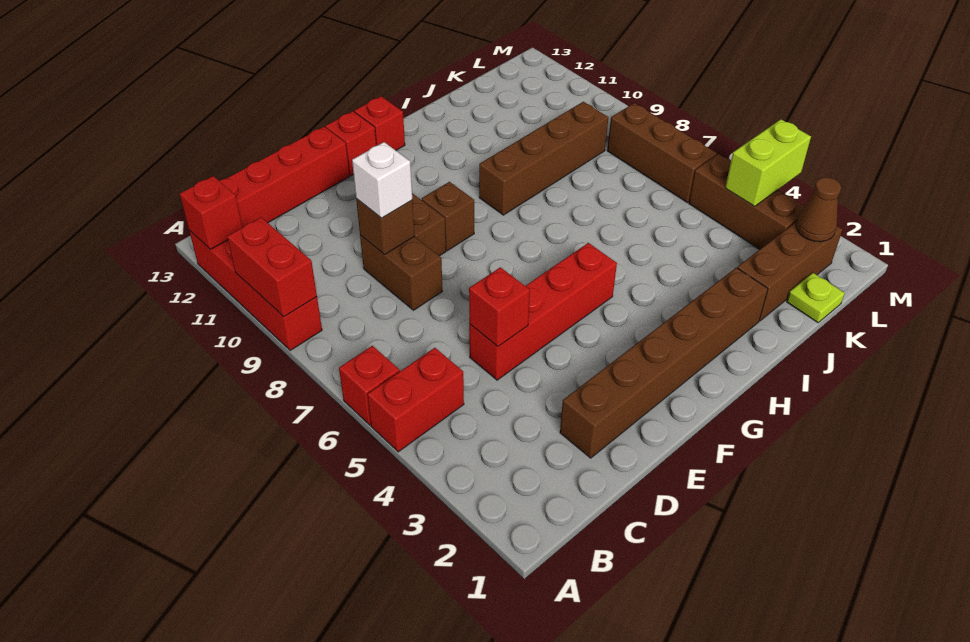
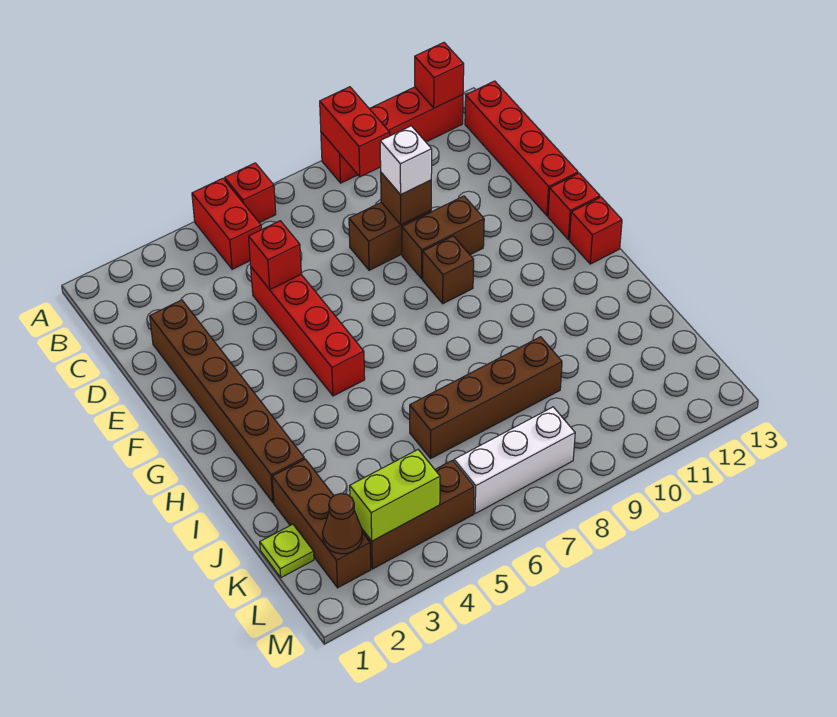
red 1x2 brick [227,217,317,317] -> red 1x2 brick turned to [320,87,390,177]
brown 1x4 brick [479,102,608,215] -> brown 1x4 brick turned to [410,337,562,458]
lime 1x2 brick [725,119,811,206] -> lime 1x2 brick turned to [350,450,440,541]
brown 1x3 brick [607,103,717,203] -> white 1x3 brick [454,407,575,514]

